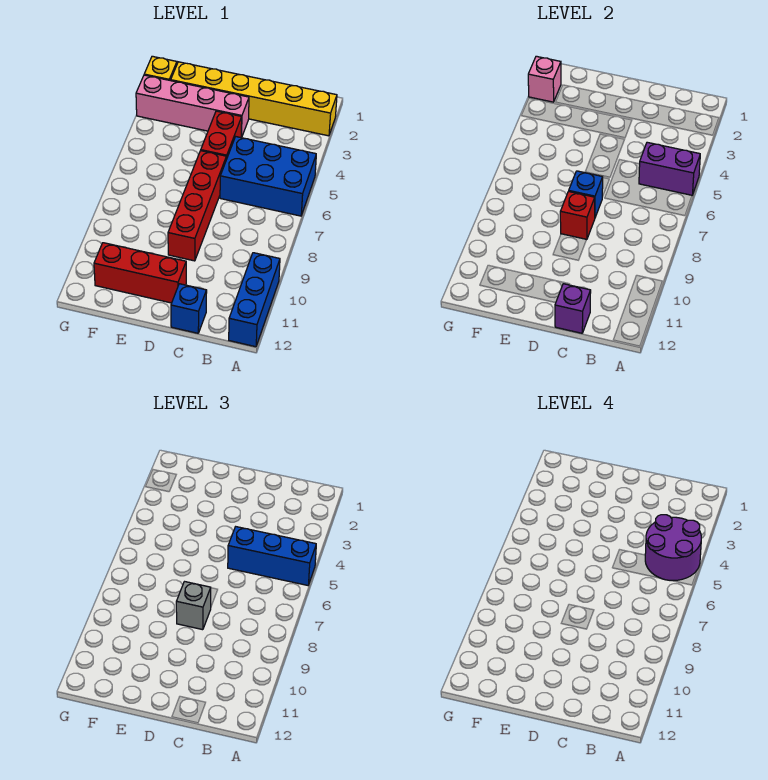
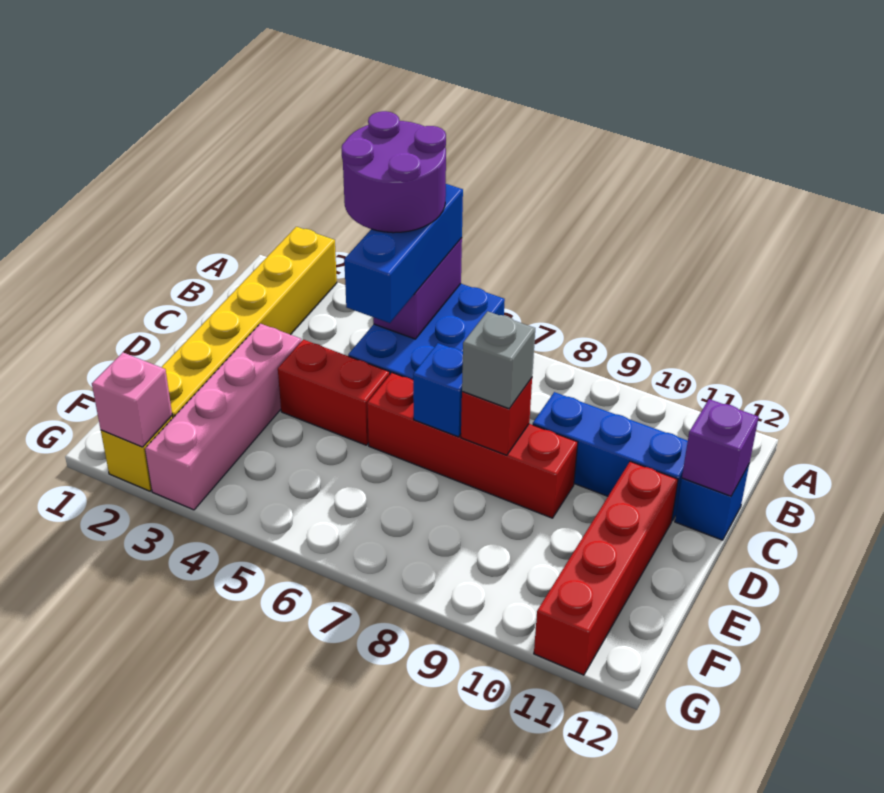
blue 1x3 brick [229,253,280,347] -> blue 1x3 brick moved to [533,392,688,521]
red 1x3 brick [94,243,186,303] -> red 1x4 brick [534,461,678,675]

